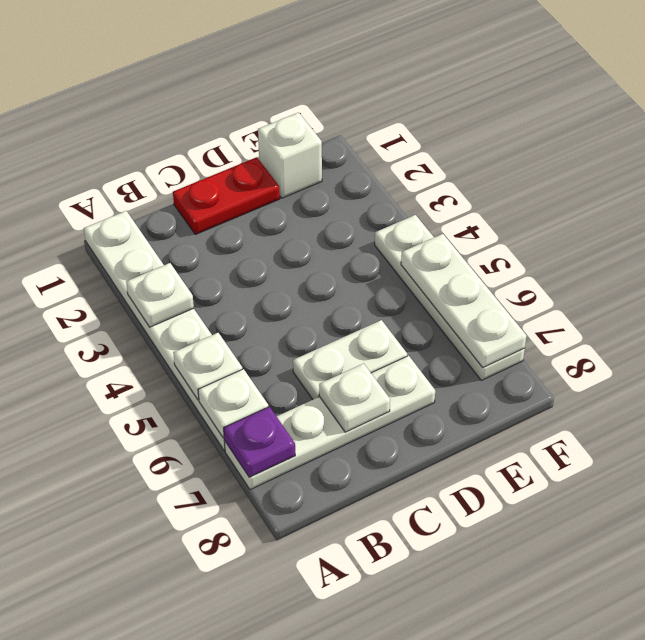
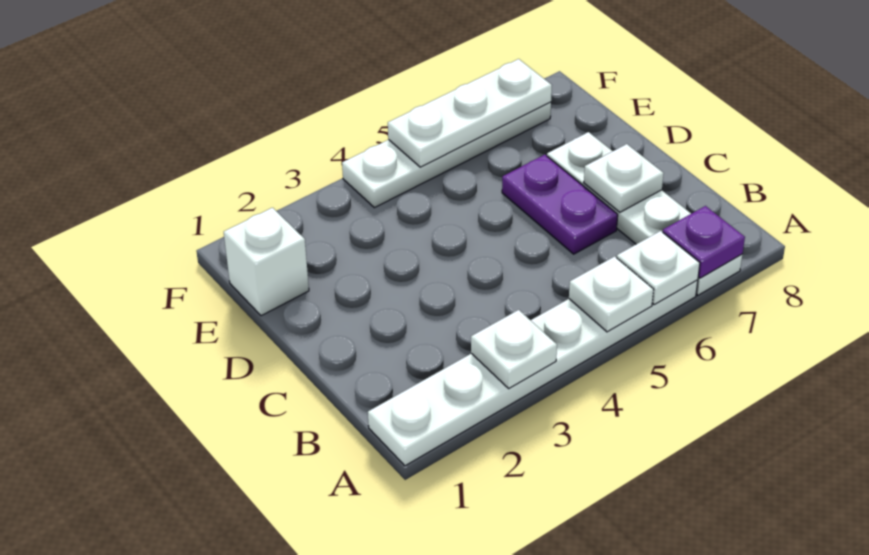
red 1x2 plate [173,157,280,234] -> none
white 1x2 plate [293,320,407,399] -> purple 1x2 plate [502,154,618,254]

